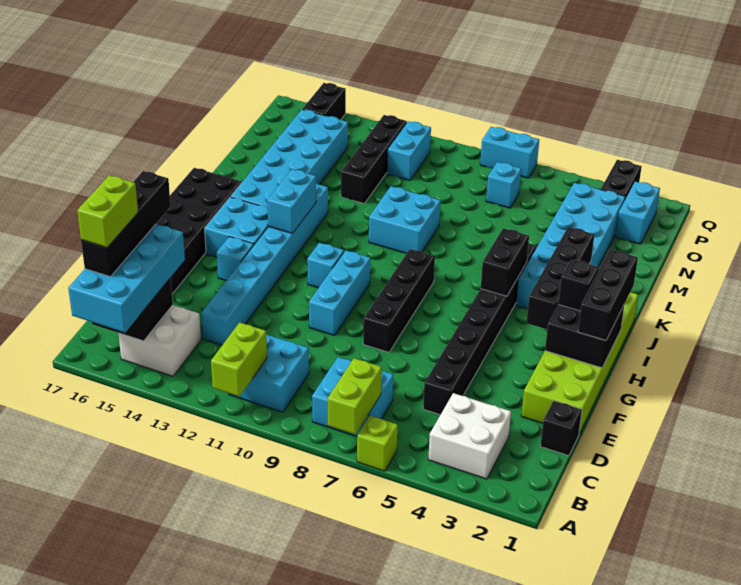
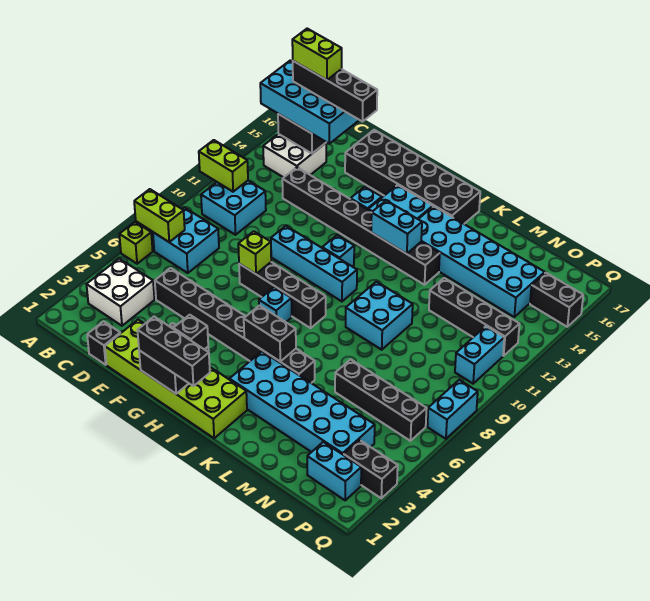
cyan 1x8 brick [201,183,328,345] -> black 1x8 brick [282,167,440,285]
none -> lime 1x1 brick [238,231,271,274]
cyan 1x3 brick [309,250,370,335] -> cyan 1x4 brick [271,226,357,301]
black 1x4 brick [526,227,594,329] -> black 1x4 brick moved to [335,359,427,441]
cyan 1x1 brick [486,162,521,208] -> cyan 1x1 brick moved to [259,287,292,322]
cyan 1x2 brick [387,121,431,180] -> cyan 1x2 brick turned to [455,326,504,384]

